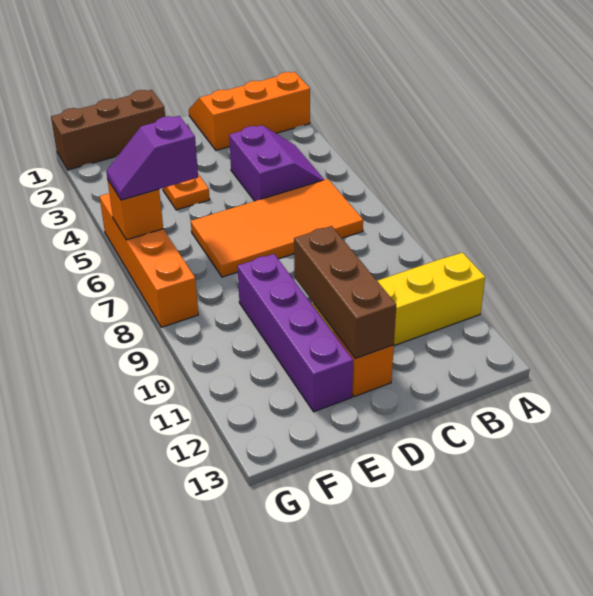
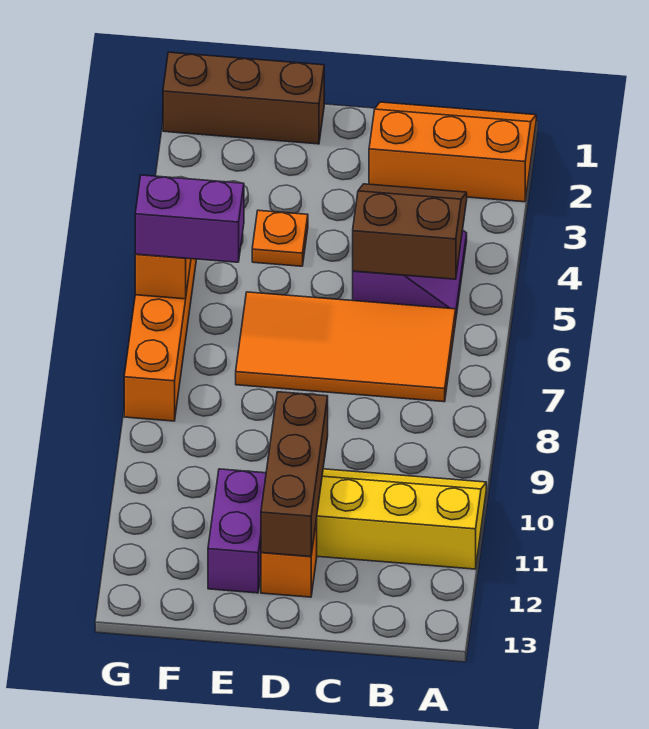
none -> brown 2x2 slope [353,184,467,279]
purple 1x4 brick [237,254,353,412] -> purple 1x2 brick [208,469,266,593]
purple 1x2 slope [106,116,198,200] -> purple 1x2 brick [135,175,244,262]

